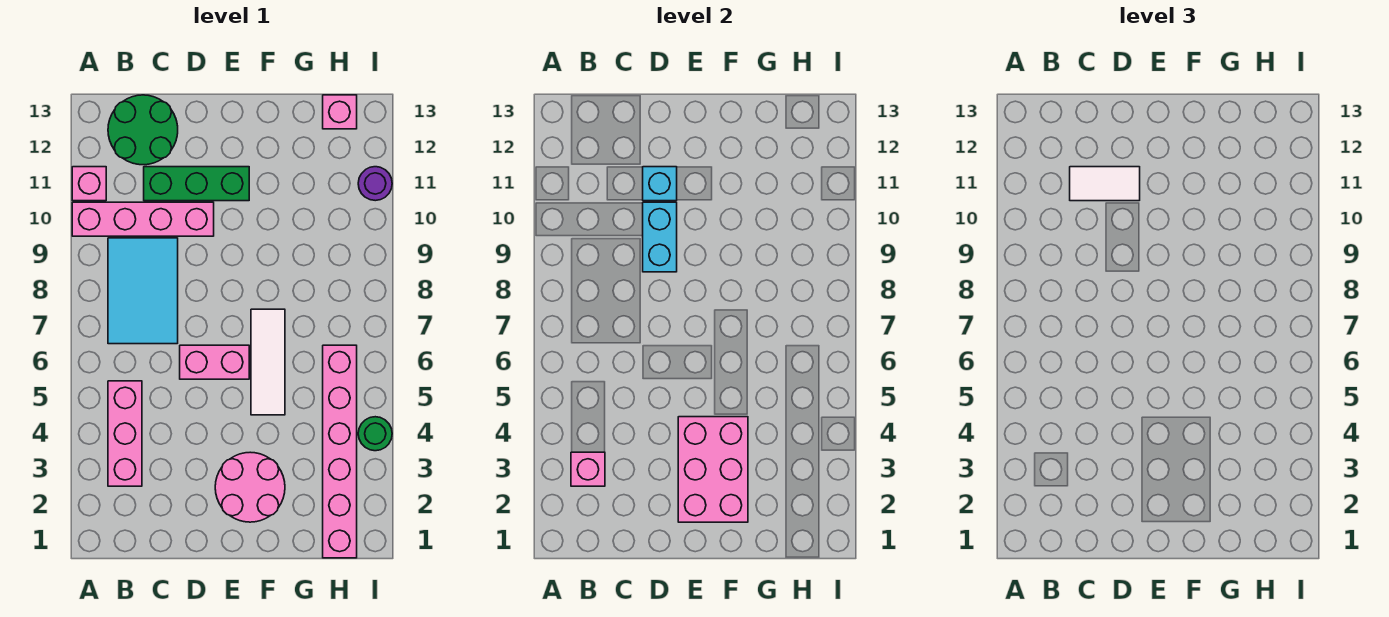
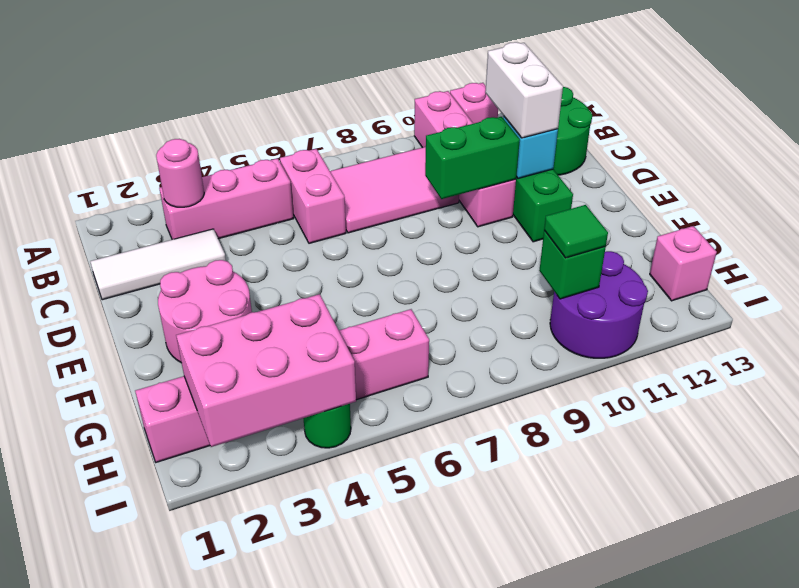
pink 1x1 brick [571,452,605,486] -> pink 1x1 round brick [156,139,204,207]
cyan 2x3 tile [108,238,178,344] -> pink 2x3 tile [330,147,459,233]
white 1x2 tile [1070,167,1140,201] -> white 1x2 brick [485,42,563,138]
pink 1x2 brick [180,345,249,379] -> pink 1x2 brick moved to [280,149,346,243]
cyan 1x2 brick [643,202,677,272] -> green 1x2 brick [425,117,520,199]
pink 2x3 brick [678,417,748,522] -> pink 2x3 brick moved to [176,294,356,447]
white 1x3 tile [251,309,285,415] -> white 1x3 tile moved to [90,229,226,300]
none -> green 1x1 brick [539,231,606,299]
none -> green 1x1 tile [544,205,608,258]
purple 1x1 round brick [358,167,392,201] -> purple 2x2 round brick [550,251,648,358]

